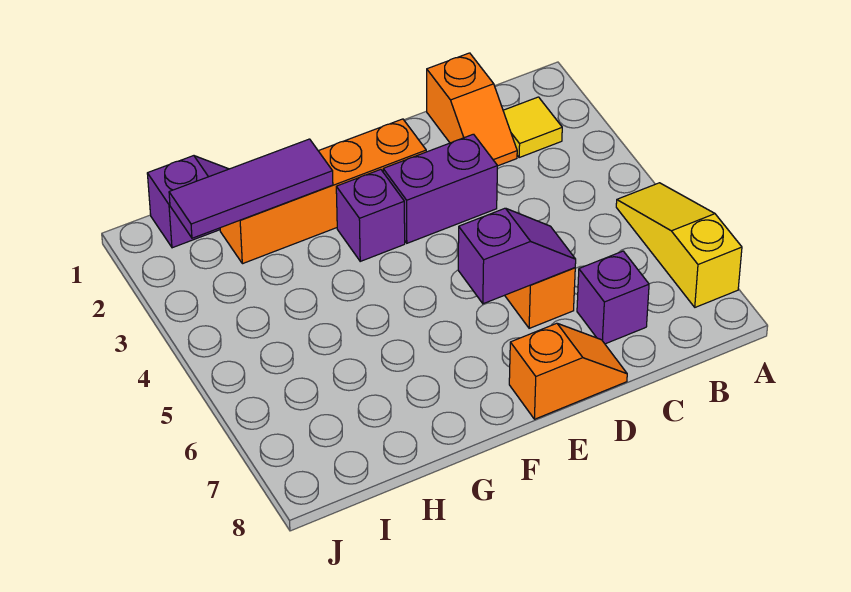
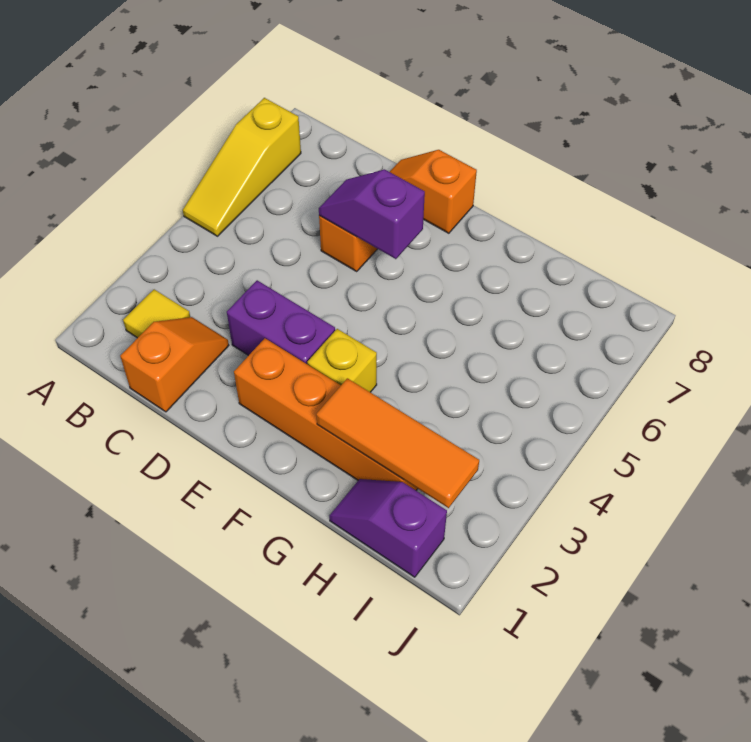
purple 1x1 brick [577,251,649,344] -> none
purple 1x1 brick [336,169,405,261] -> yellow 1x1 brick [307,329,377,392]
purple 1x3 tile [169,139,333,238] -> orange 1x3 tile [316,378,479,508]

